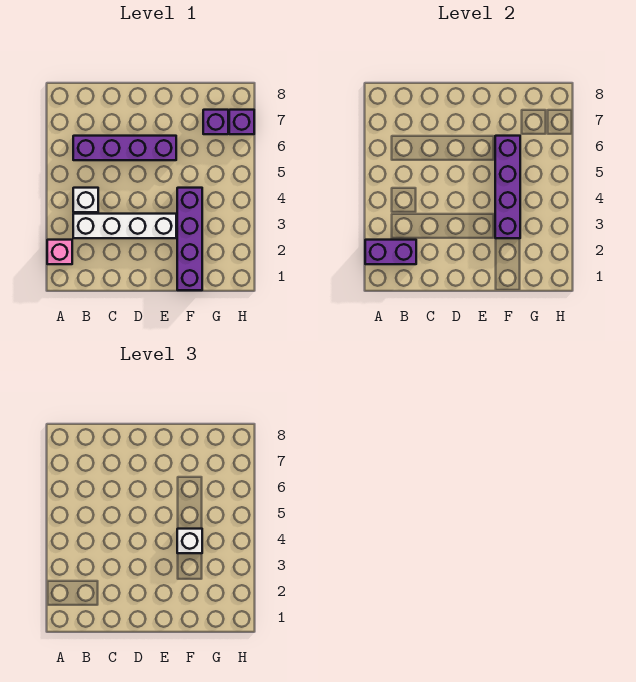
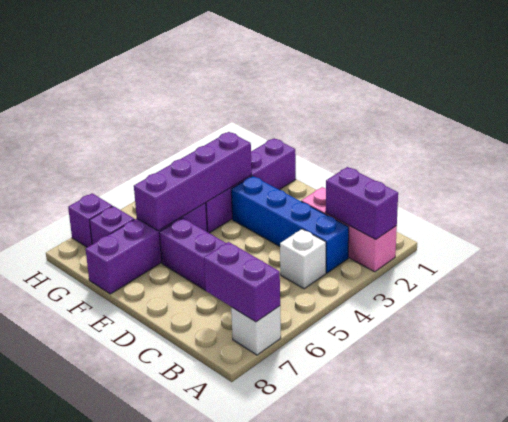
pink 1x1 brick [47,240,72,264] -> pink 1x3 brick [301,187,397,272]
none -> purple 1x2 brick [204,242,280,322]
white 1x4 brick [73,214,176,238] -> blue 1x4 brick [231,176,349,273]
white 1x1 brick [177,529,202,553] -> white 1x1 brick moved to [231,306,281,355]
none -> purple 1x4 brick [86,203,207,294]

